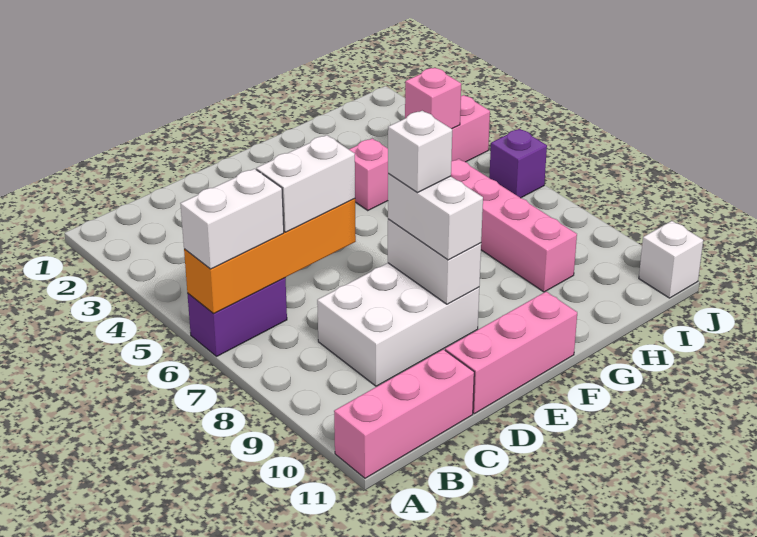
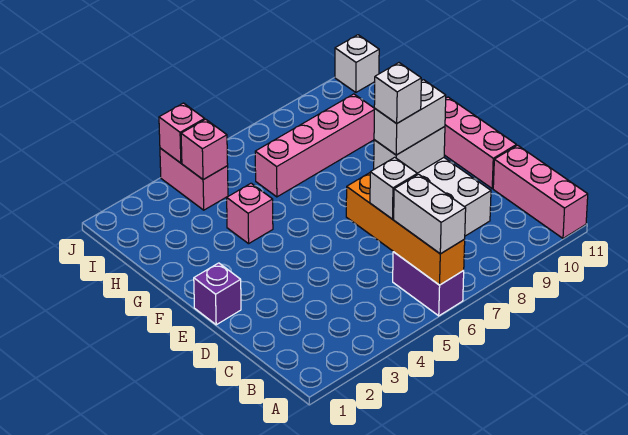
white 1x2 brick [256,135,355,232] -> white 1x1 brick [370,157,417,219]
none -> pink 1x1 brick [159,103,205,163]
purple 1x1 brick [489,129,547,198] -> purple 1x1 brick moved to [194,263,241,325]

